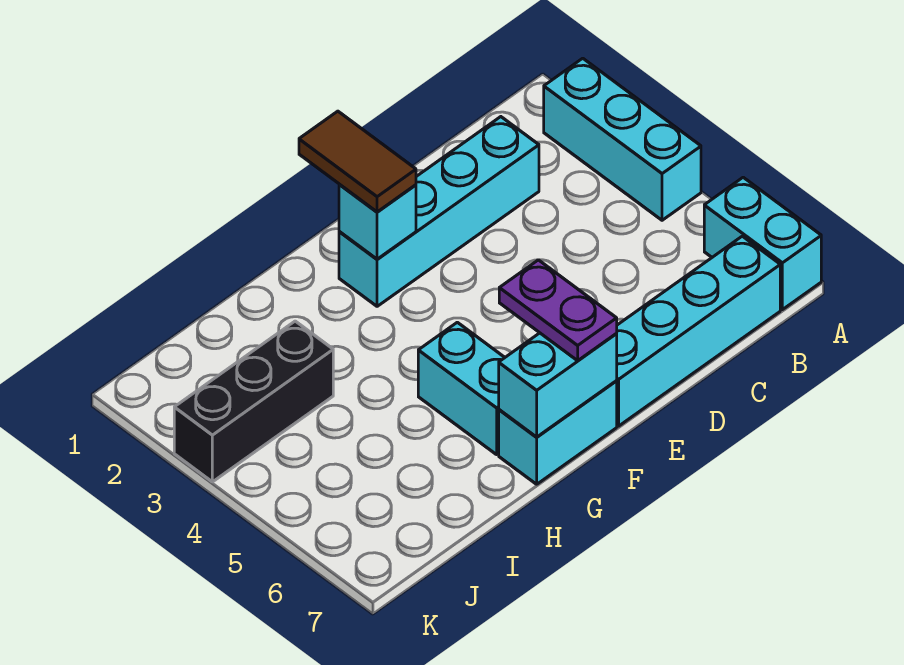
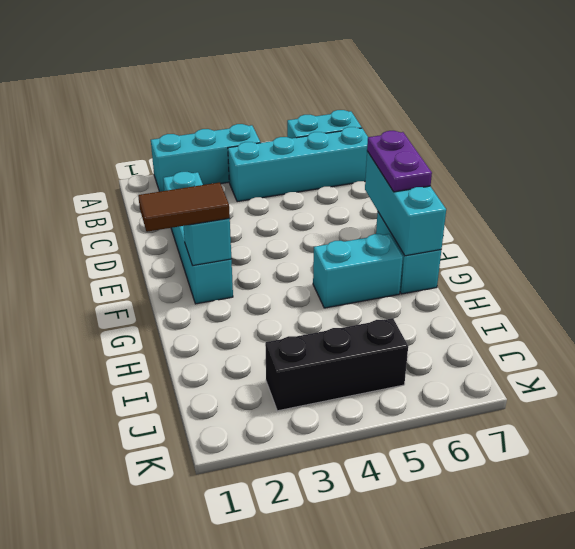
cyan 1x4 brick [616,236,780,426] -> cyan 1x4 brick turned to [228,127,368,202]
purple 1x2 plate [499,260,617,361] -> purple 1x2 plate turned to [367,131,432,192]
cyan 1x2 brick [499,333,617,437] -> cyan 1x3 brick [365,151,446,256]
black 1x3 brick [174,321,333,482] -> black 1x3 brick turned to [265,318,408,411]

